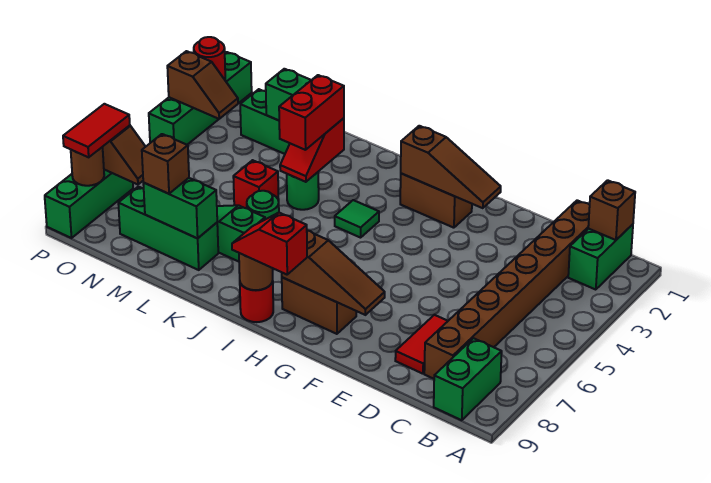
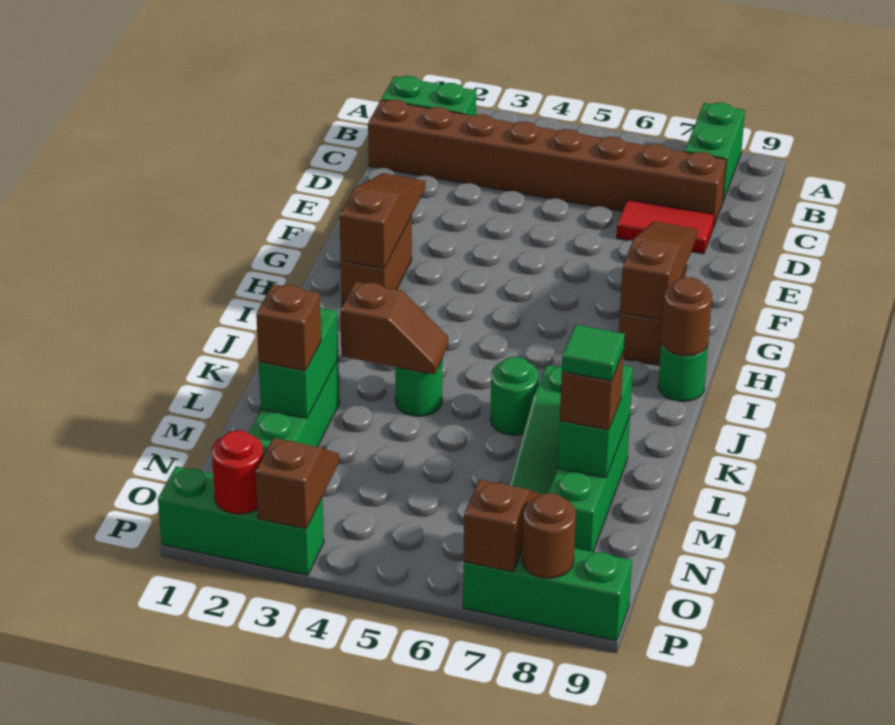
brown 1x1 brick [588,180,635,240] -> brown 1x1 brick moved to [256,284,321,371]
green 1x2 brick [434,338,502,420] -> green 1x2 brick turned to [685,103,745,201]
red 1x2 slope [232,213,307,275] -> none
green 1x1 tile [335,200,379,238] -> green 1x1 tile moved to [562,324,625,381]
red 1x1 round brick [240,281,273,322] -> green 1x1 round brick [658,343,708,402]
red 1x2 slope [280,118,344,182] -> brown 1x2 slope [340,282,448,374]
red 1x2 brick [279,75,344,150] -> none
red 1x1 brick [233,160,279,208] -> none
green 1x4 brick [149,52,252,145] -> green 1x3 brick [158,466,324,575]
red 1x2 tile [63,104,130,157] -> none

